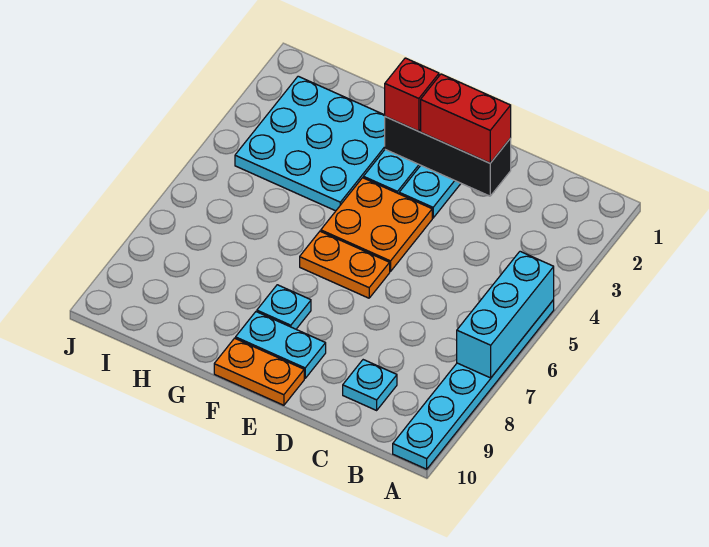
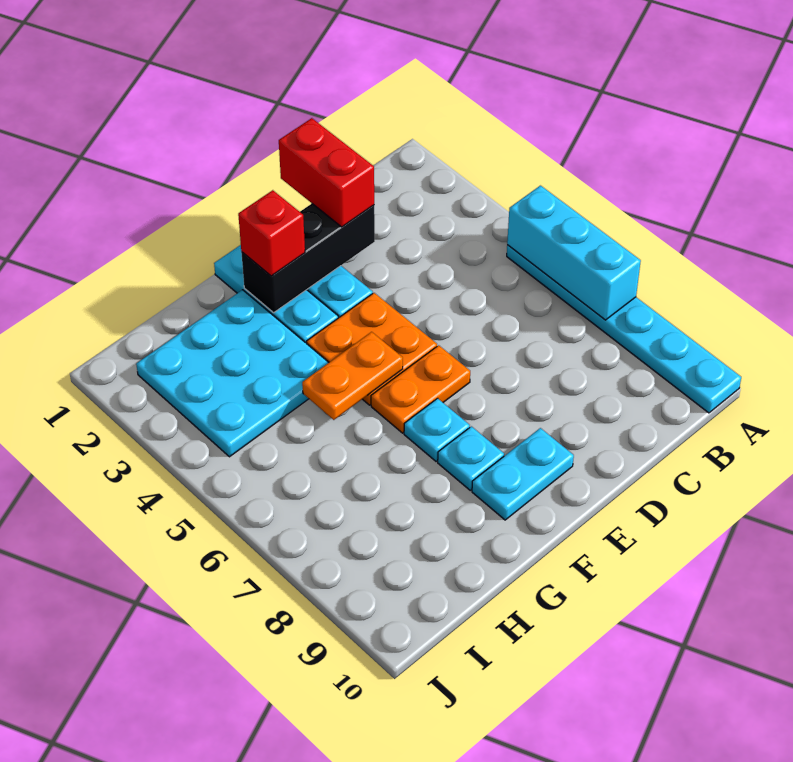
cyan 1x1 plate [343,360,397,410] -> cyan 1x1 plate moved to [404,398,470,462]
red 1x2 brick [421,74,511,163] -> red 1x2 brick turned to [279,118,374,227]
orange 1x2 plate [214,338,304,405] -> orange 1x2 plate moved to [302,332,403,420]

